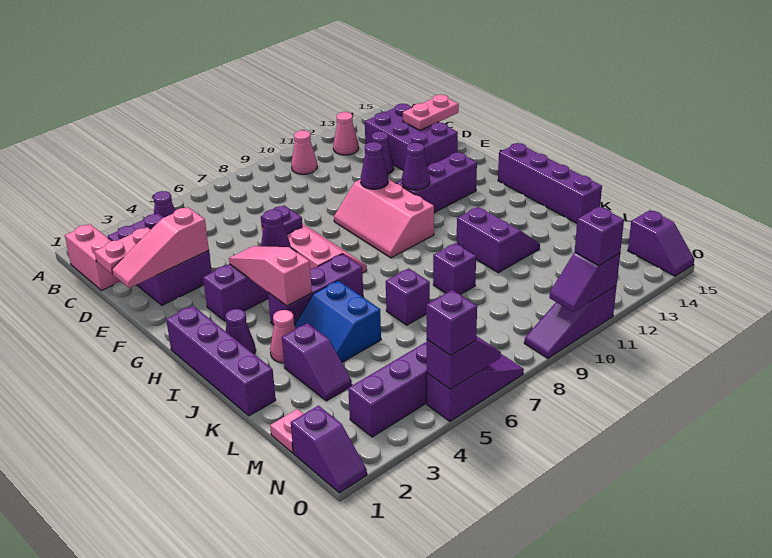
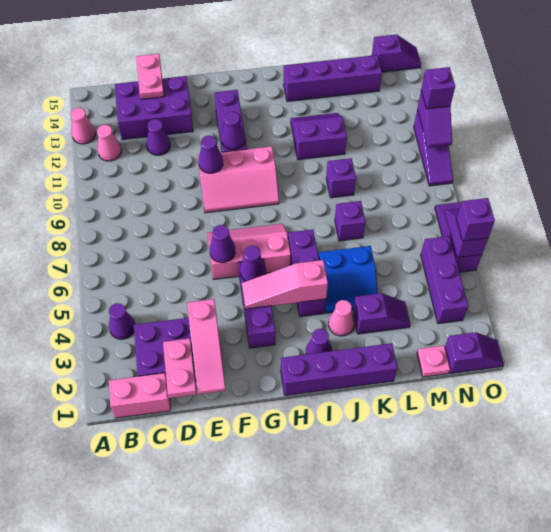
pink 1x1 cone [291,130,317,174] -> pink 1x1 cone moved to [70,108,96,144]
purple 1x1 plate [261,205,302,234] -> purple 1x1 cone [210,225,235,263]
purple 1x4 brick [498,143,602,223] -> purple 1x4 brick moved to [284,55,382,102]

